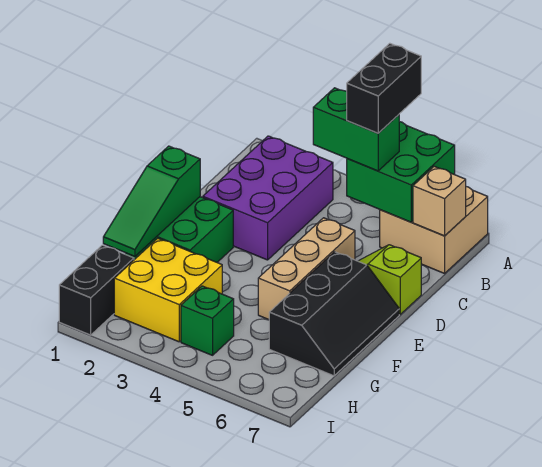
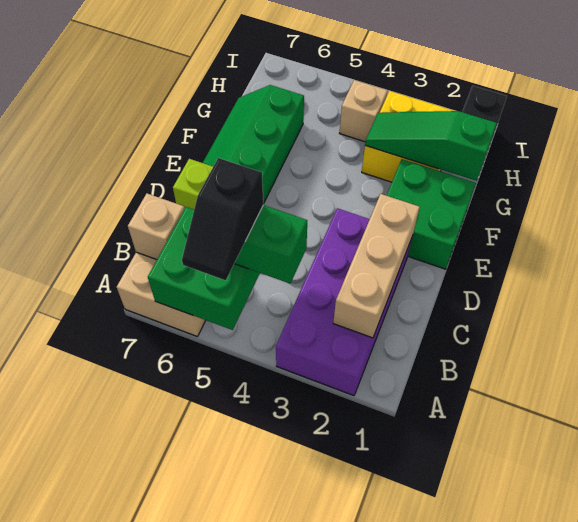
black 1x2 brick [347,43,421,133] -> black 1x2 slope [182,158,263,280]
purple 2x3 brick [203,136,333,260] -> purple 2x4 brick [276,208,413,396]
tan 1x3 brick [258,218,355,320] -> tan 1x3 brick moved to [333,194,420,338]
green 1x3 slope [103,146,200,256] -> green 1x3 slope turned to [365,111,497,181]
black 2x3 slope [269,252,399,376] -> green 2x3 slope [203,85,304,204]
green 1x1 brick [181,286,234,355] -> tan 1x1 brick [340,80,388,142]

